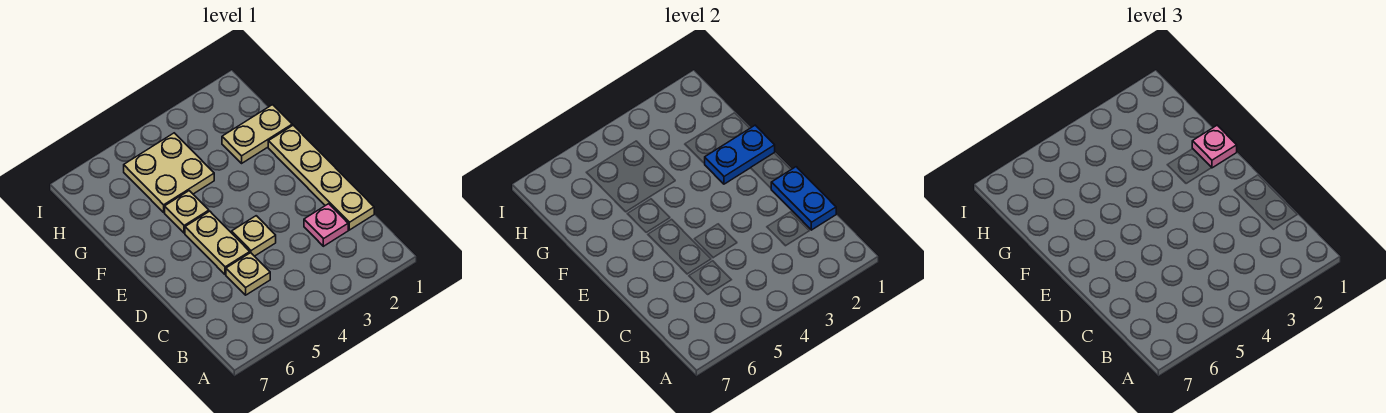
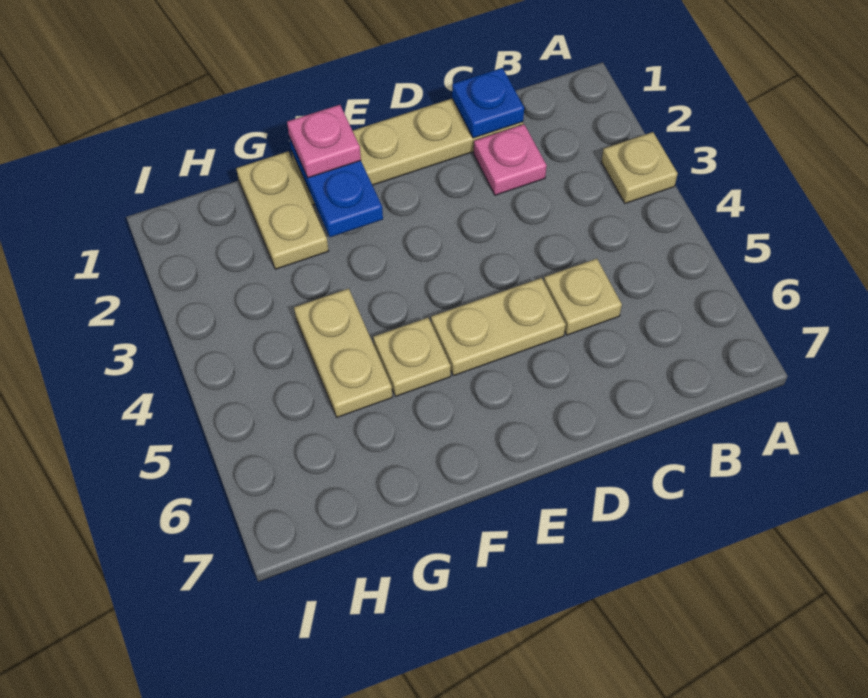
blue 1x2 plate [771,167,836,230] -> blue 1x1 plate [452,68,524,138]
tan 1x1 plate [232,216,276,256] -> tan 1x1 plate moved to [601,132,678,203]
tan 2x2 plate [124,133,214,212] -> tan 1x2 plate [294,289,392,417]

